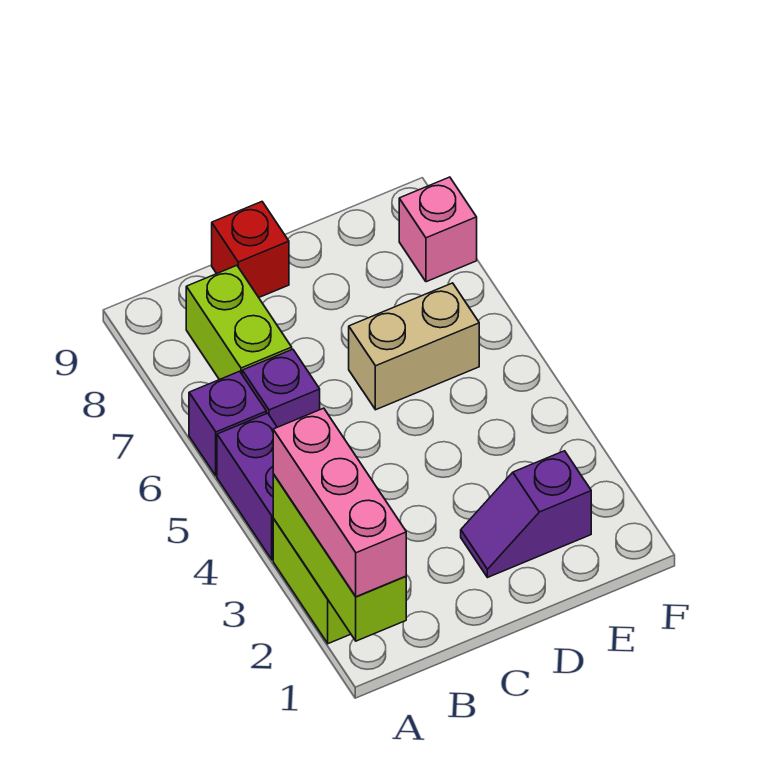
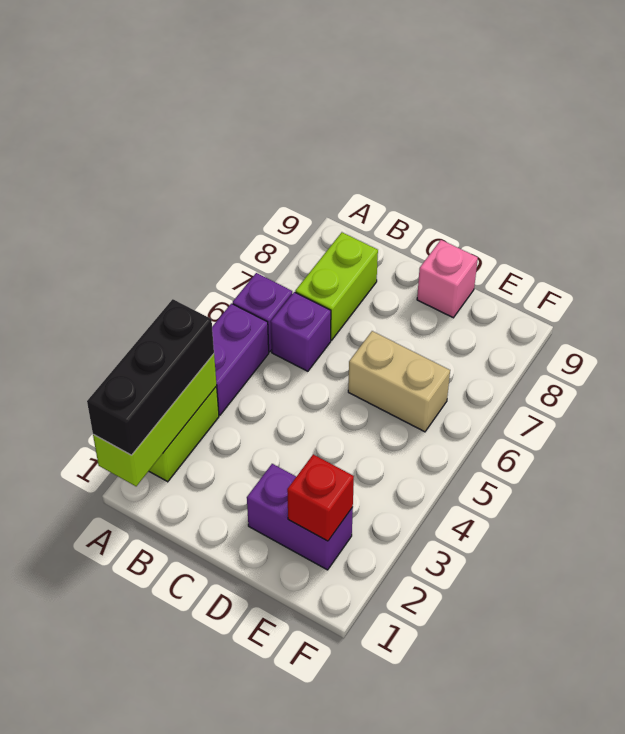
pink 1x3 brick [273,408,406,597] -> black 1x3 brick [87,299,214,455]
red 1x1 brick [212,202,289,297] -> red 1x1 brick moved to [287,454,354,541]
purple 1x2 slope [461,451,591,578] -> purple 1x2 brick [247,464,353,570]
pink 1x1 brick [399,177,477,282] -> pink 1x1 brick moved to [417,240,478,318]

